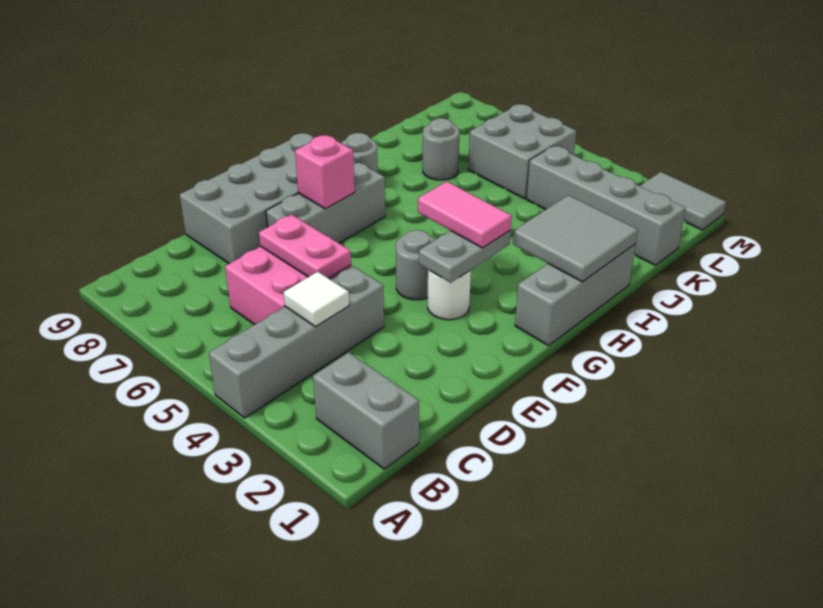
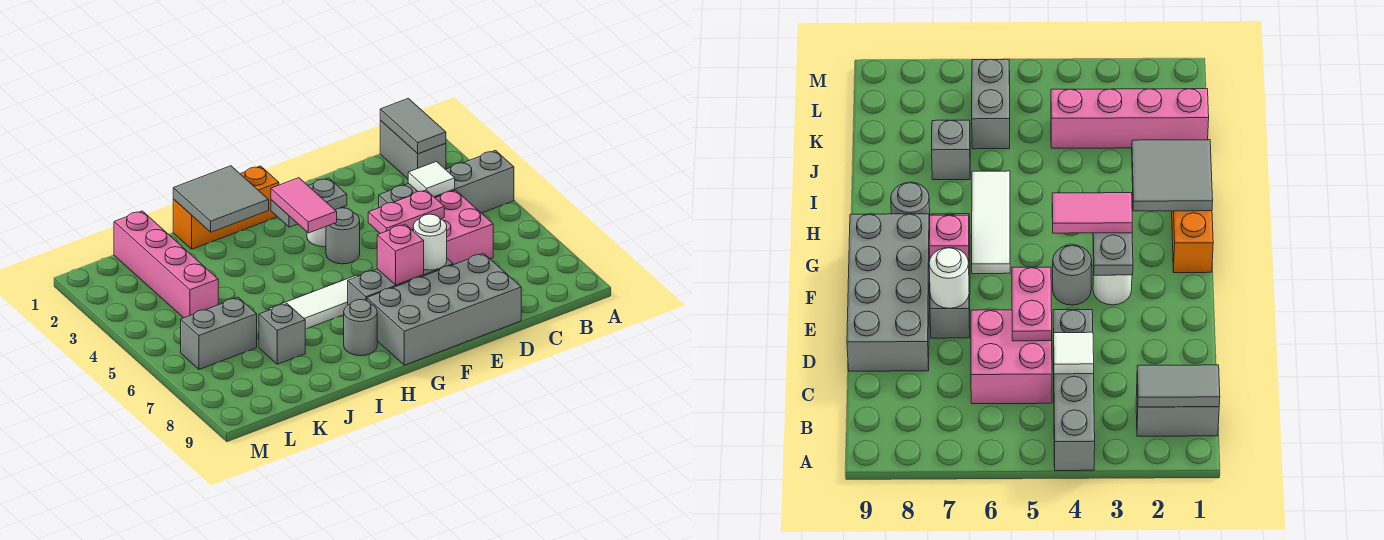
pink 1x2 plate [259,215,351,278] -> pink 1x2 plate turned to [368,190,444,234]
none -> white 1x1 round brick [413,214,447,270]
grey 1x3 brick [515,244,636,346] -> orange 1x3 brick [173,166,279,249]
none -> white 1x3 tile [269,275,358,329]
grey 1x1 round brick [423,118,459,180] -> grey 1x1 brick [259,304,305,364]
grey 1x4 brick [527,146,686,265] -> pink 1x4 brick [114,211,218,318]
grey 2x2 brick [468,104,576,199] -> grey 1x2 brick [181,297,257,369]
grey 1x2 tile [640,172,726,230] -> grey 1x2 tile moved to [380,98,446,154]

